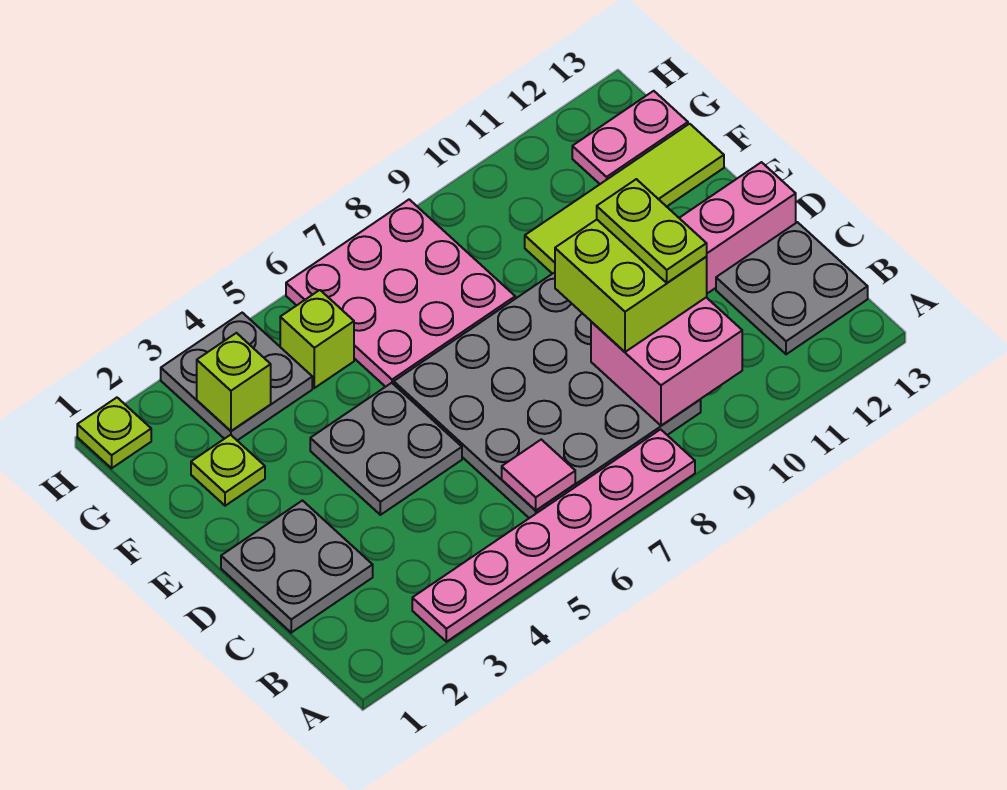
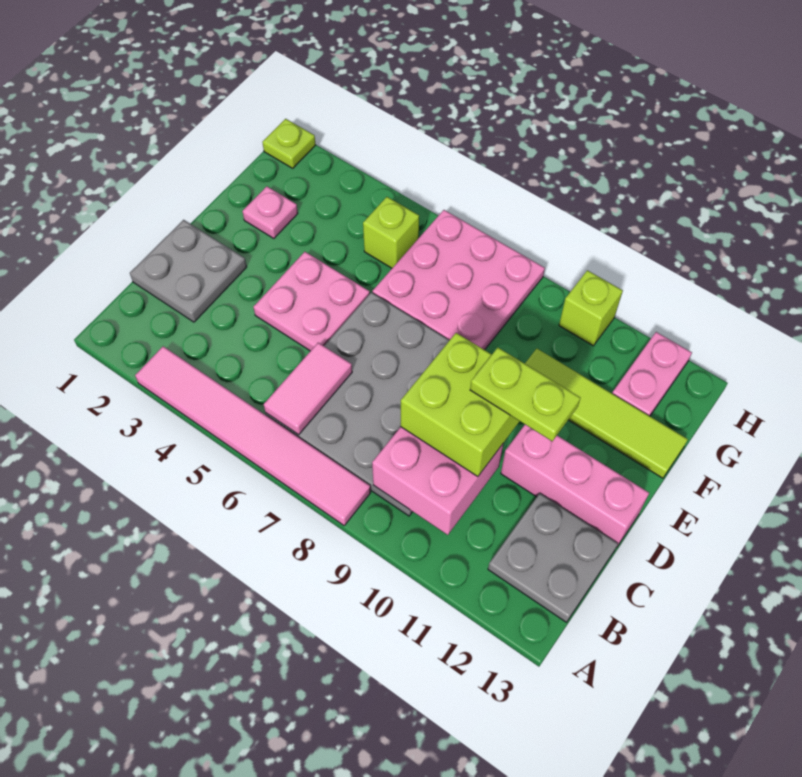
pink 1x6 plate [412,429,695,642] -> pink 1x6 tile [135,346,371,525]
pink 1x1 tile [502,440,575,510] -> pink 1x2 tile [264,343,352,435]
lime 1x2 plate [597,179,707,283] -> lime 1x2 plate turned to [470,348,580,441]
grey 2x2 plate [310,383,462,515] -> pink 2x2 plate [253,252,370,351]
lime 1x1 plate [191,435,265,506] -> pink 1x1 plate [242,186,298,239]
grey 2x2 plate [161,313,312,440] -> none
lime 1x1 brick [197,333,271,431] -> lime 1x1 brick moved to [559,270,623,346]
pink 1x2 plate [572,91,688,184] -> pink 1x2 plate turned to [612,332,692,416]

